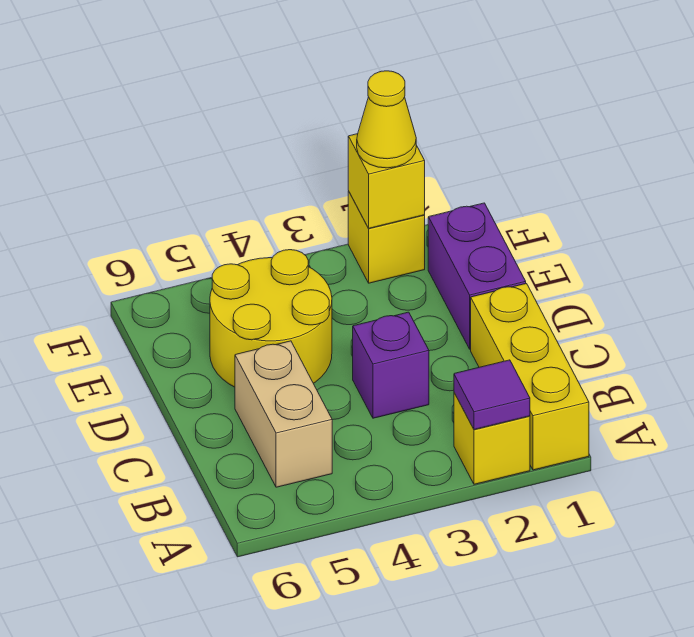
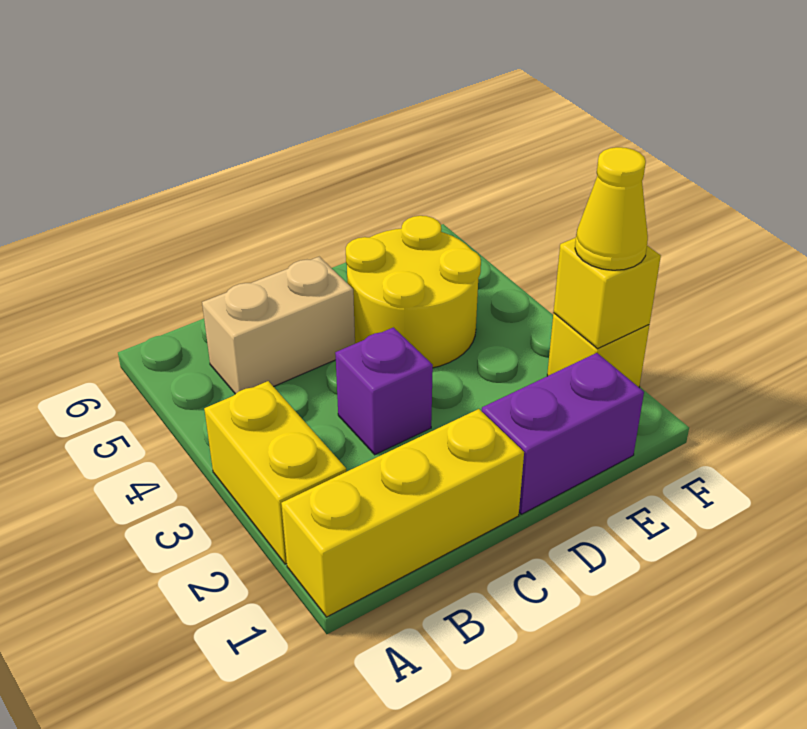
yellow 1x1 brick [454,393,530,484] -> yellow 1x2 brick [204,381,346,564]
purple 1x1 tile [454,360,530,430] -> none

